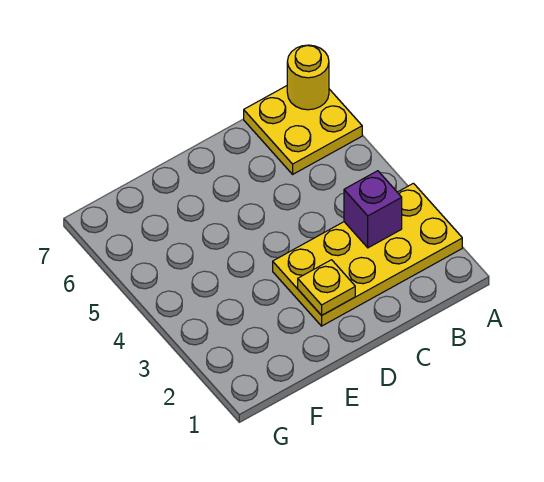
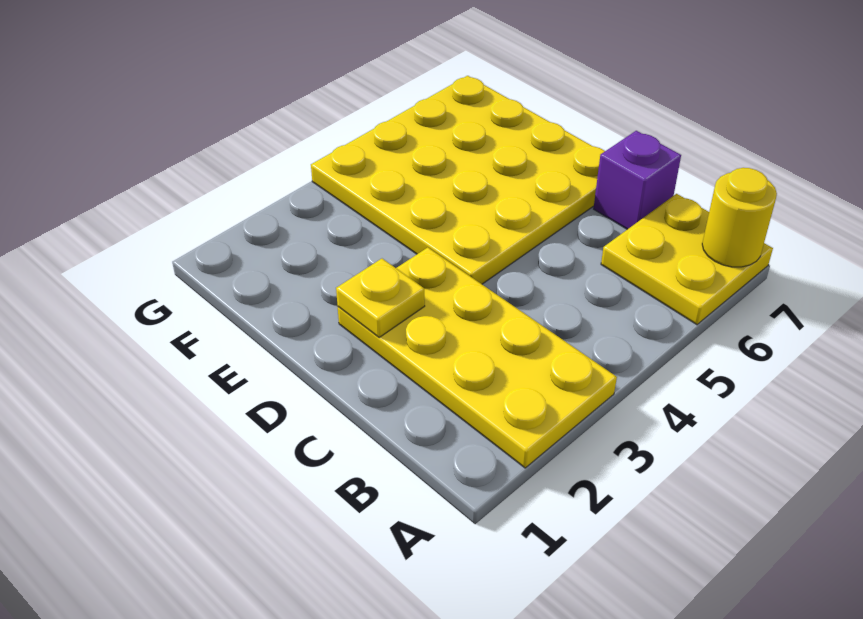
purple 1x1 brick [344,171,402,248] -> purple 1x1 brick moved to [594,131,681,229]
none -> yellow 4x4 plate [311,76,605,284]

